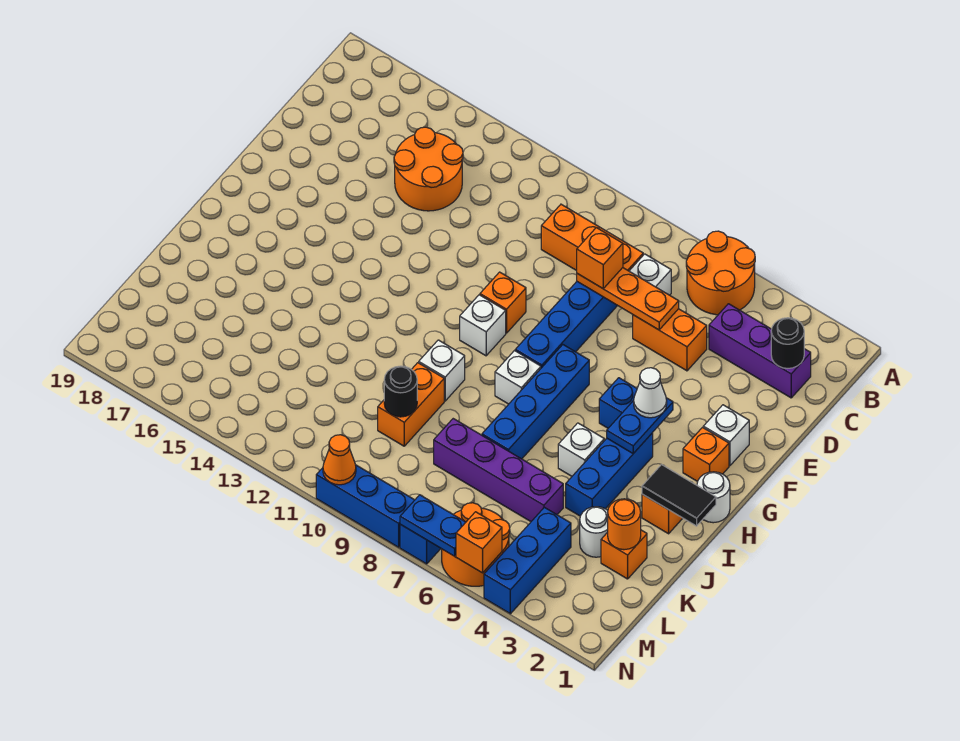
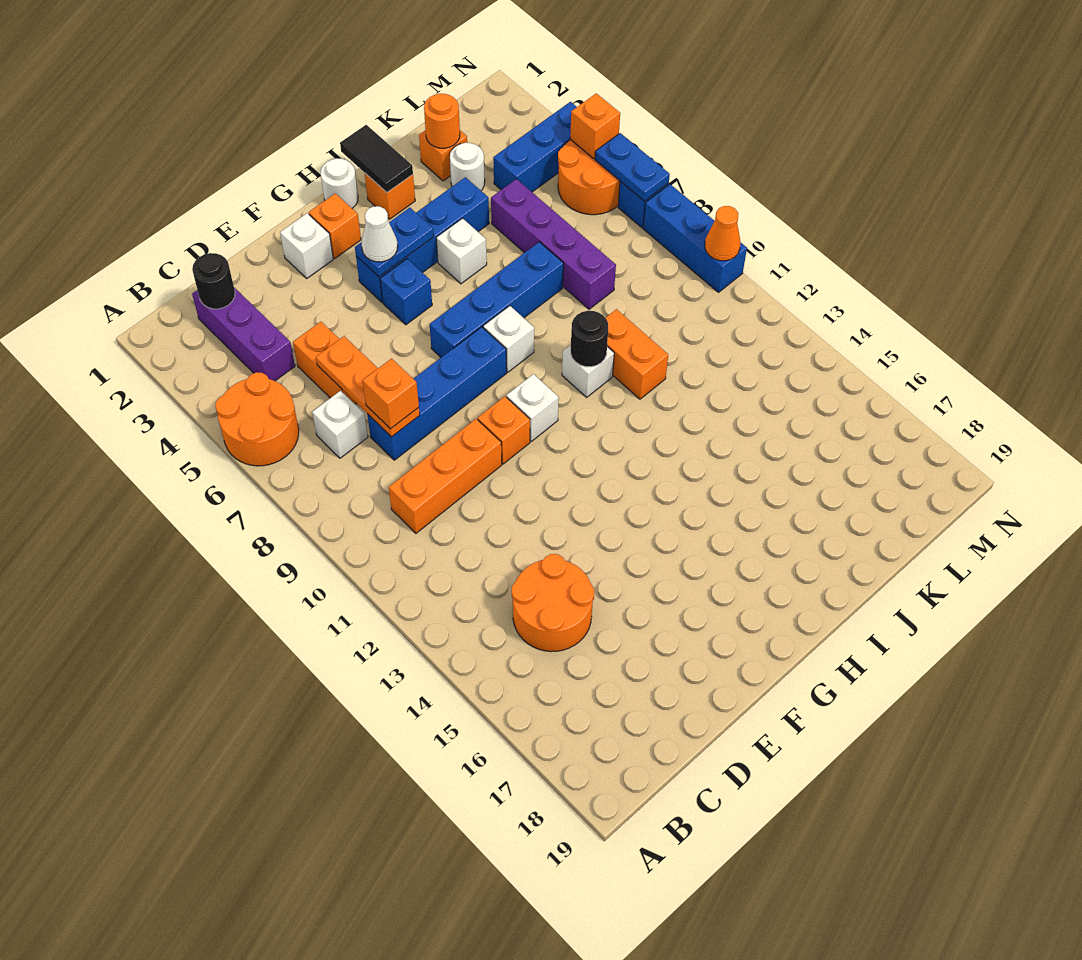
orange 1x3 brick [541,204,643,271] -> orange 1x3 brick turned to [389,419,502,533]
blue 1x3 brick [566,433,653,516] -> blue 1x4 brick [356,177,489,302]
orange 1x2 brick [378,363,444,446] -> orange 1x2 brick turned to [606,309,668,399]
black 1x1 round brick [384,366,417,417] -> black 1x1 round brick moved to [571,311,608,367]

